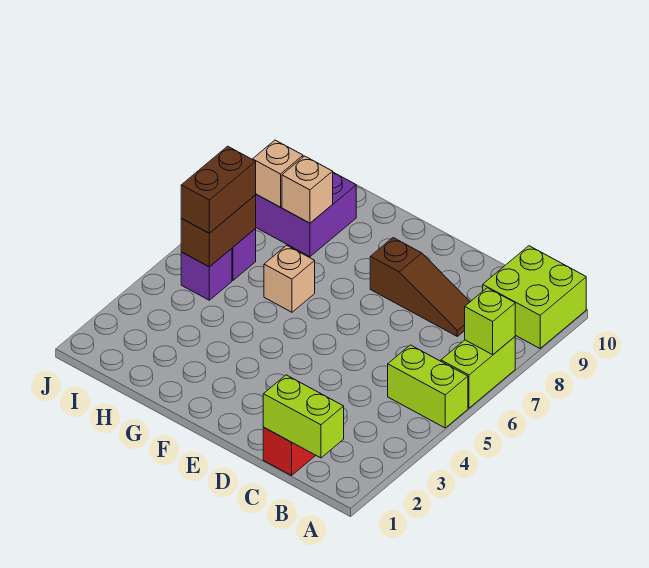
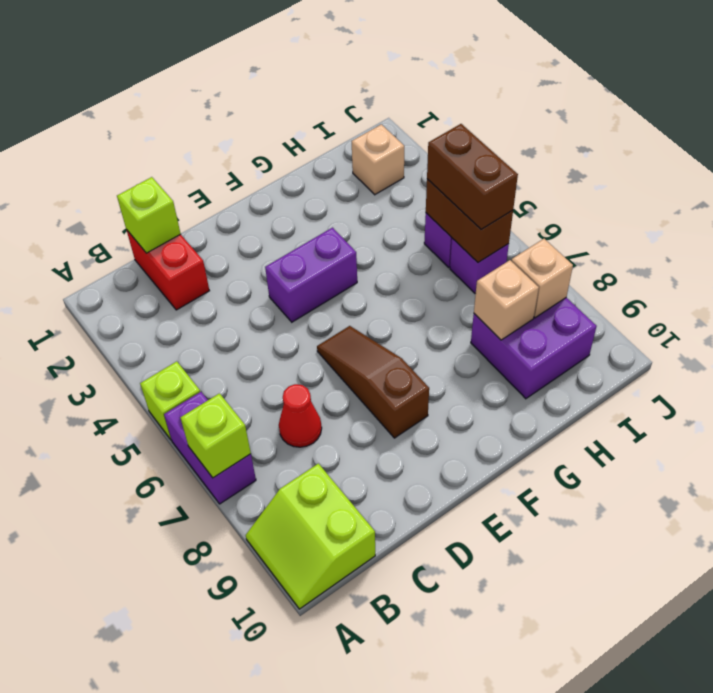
lime 1x2 brick [388,345,468,428] -> lime 1x1 brick [140,361,200,439]
lime 1x2 brick [441,337,515,408] -> purple 1x2 brick [164,392,256,504]
lime 2x2 brick [483,246,586,348] -> lime 2x2 slope [246,464,375,609]
lime 1x2 brick [263,375,344,458] -> lime 1x1 brick [117,177,181,253]
none -> red 1x1 cone [279,384,322,447]
brown 1x3 slope [370,238,470,336] -> brown 1x3 slope turned to [317,326,429,438]
none -> purple 1x2 brick [265,228,357,322]
tan 1x1 brick [264,245,315,312] -> tan 1x1 brick moved to [352,124,404,195]

